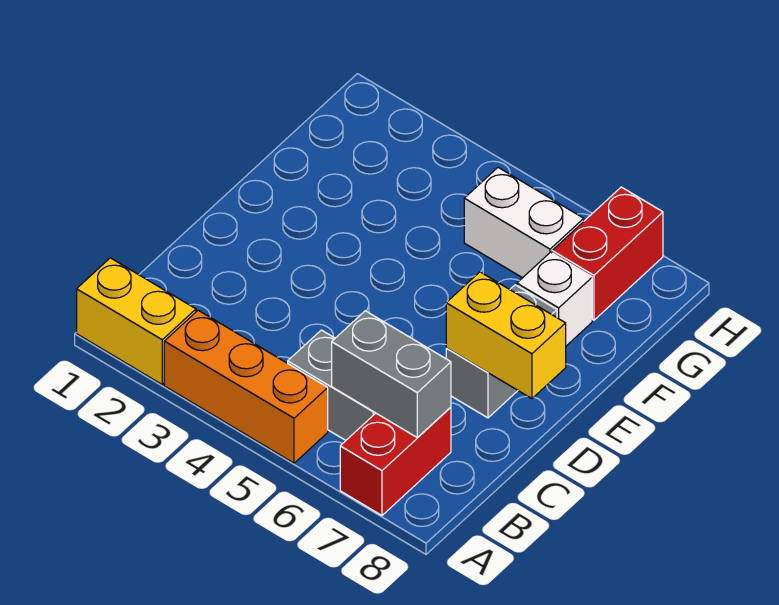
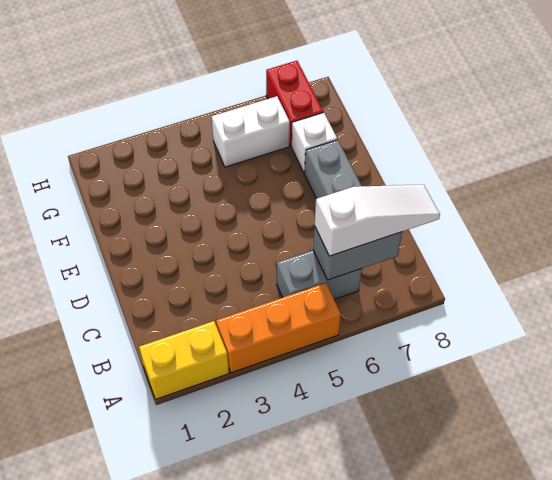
red 1x2 brick [340,407,451,515] -> none
none -> white 1x3 slope [315,185,440,256]
yellow 1x2 brick [446,272,566,399] -> none

